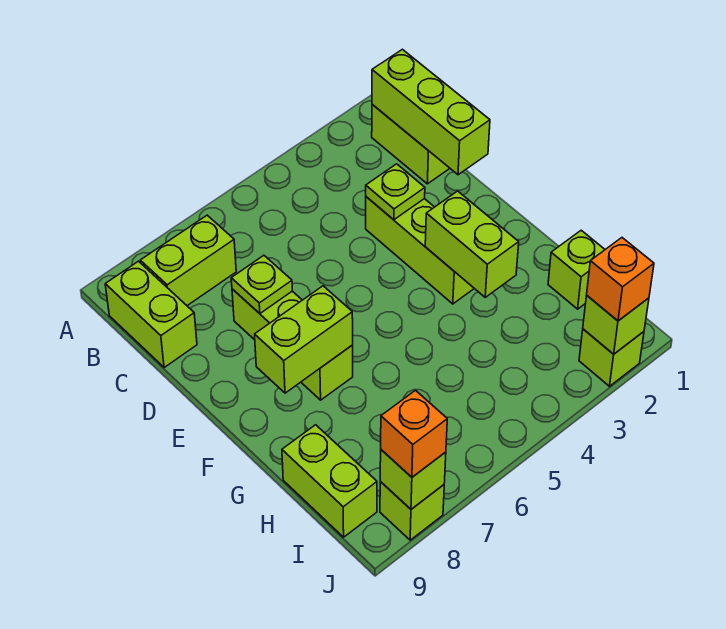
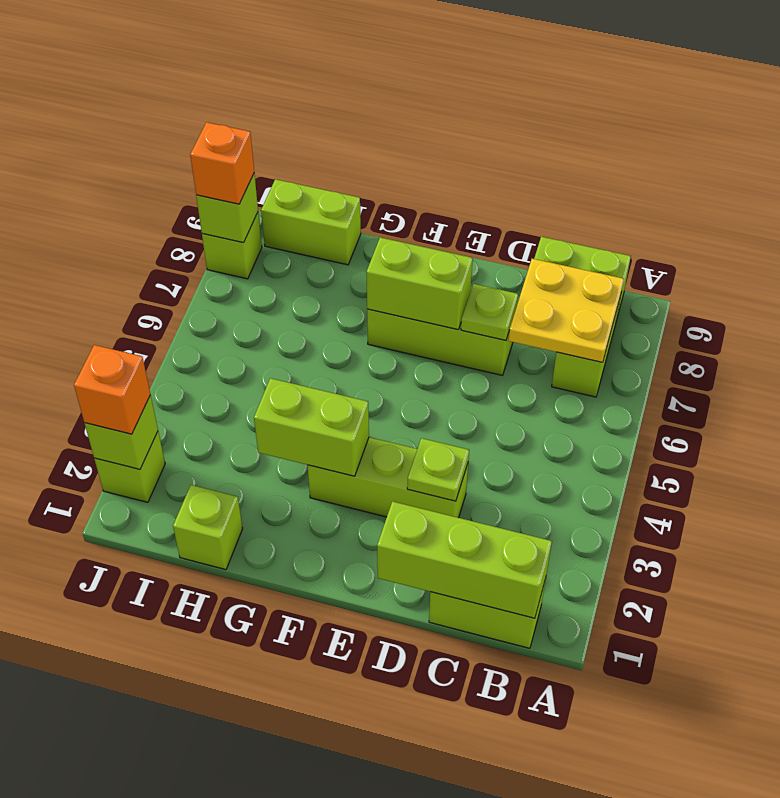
none -> yellow 2x2 plate [508,259,624,362]
lime 1x2 brick [255,286,353,393] -> lime 1x2 brick turned to [366,237,473,330]

